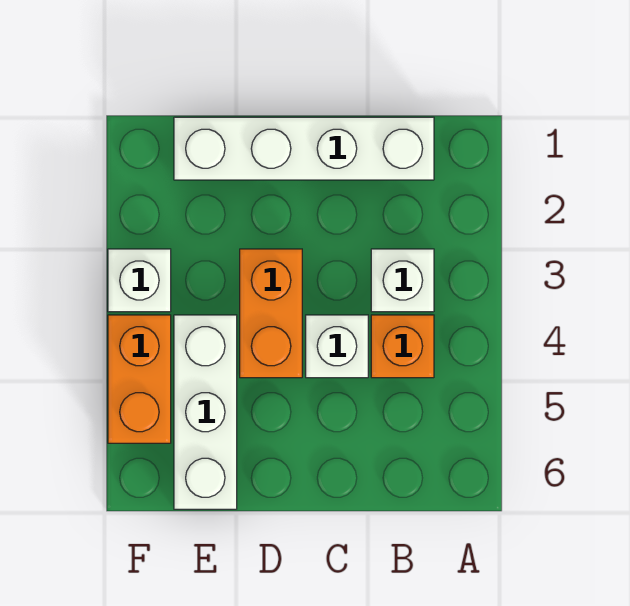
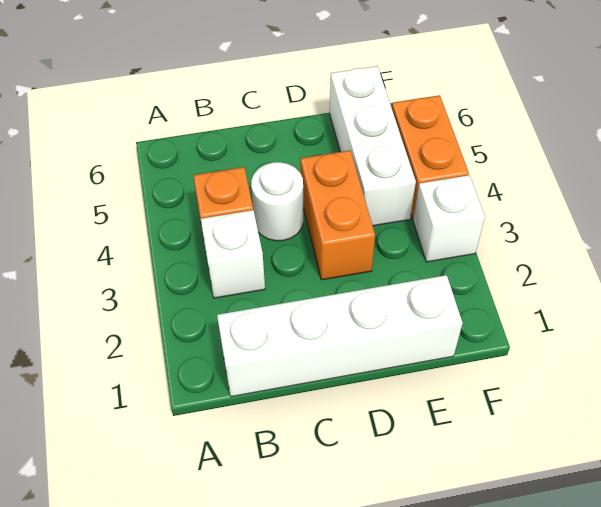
white 1x1 brick [306,315,368,378] -> white 1x1 round brick [251,162,303,241]

